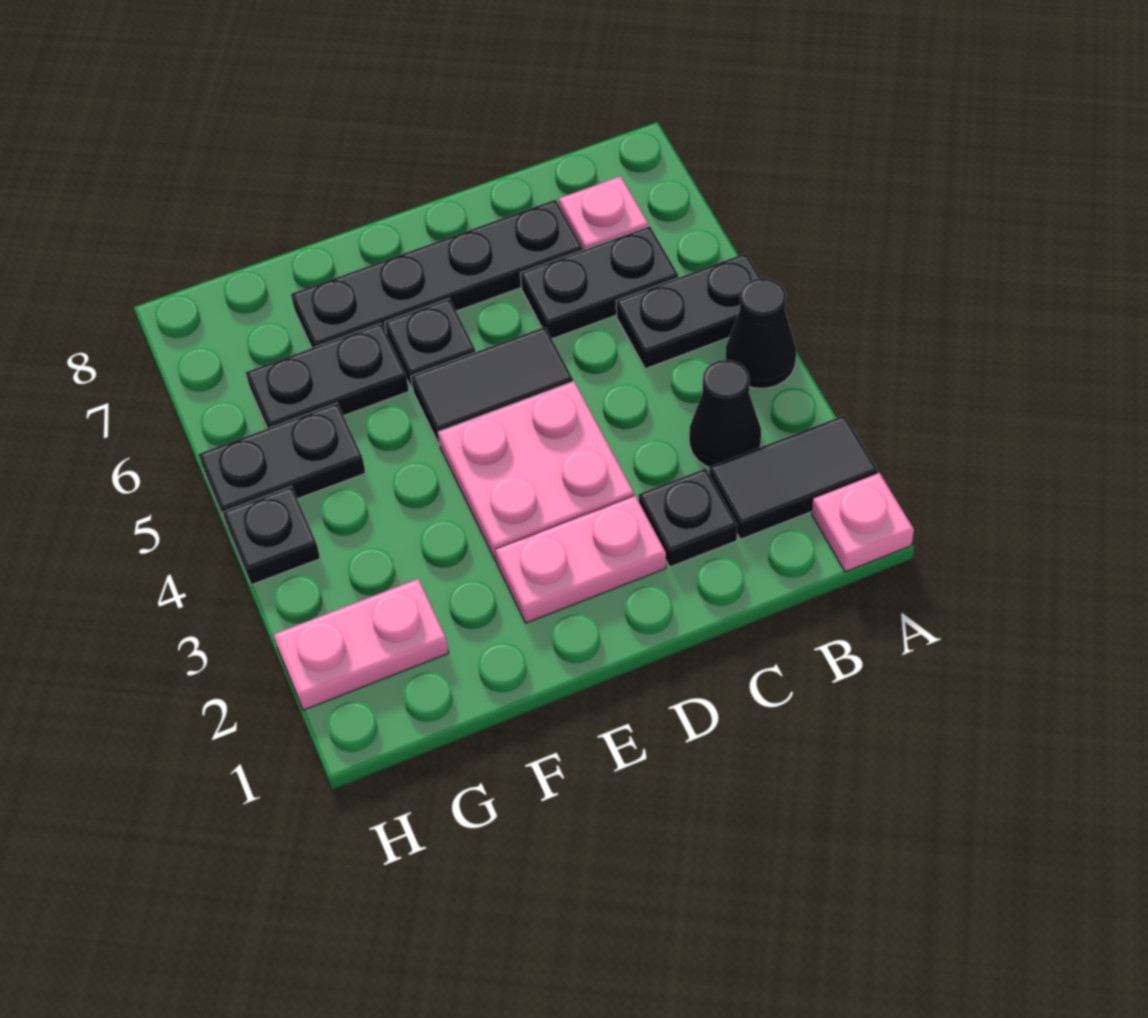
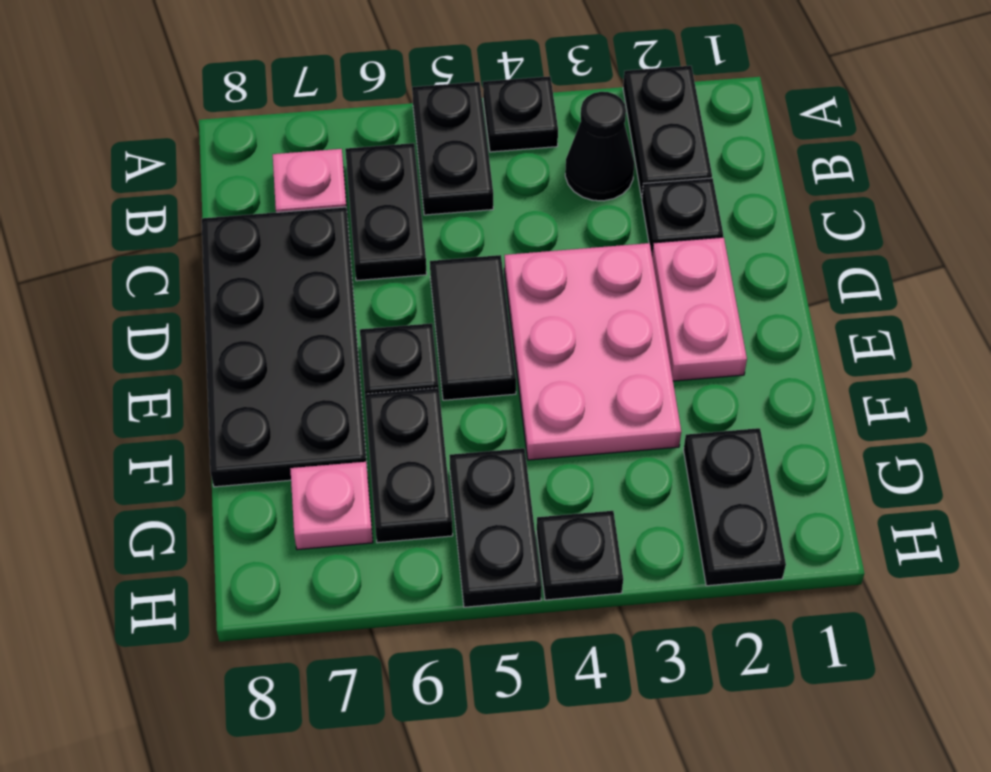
pink 1x1 plate [812,473,914,572] -> pink 1x1 plate moved to [290,462,373,550]
black 1x2 tile [709,415,878,539] -> black 1x2 plate [623,66,712,198]
black 1x1 cone [726,278,796,388] -> black 1x1 plate [483,76,558,152]
black 1x4 plate [291,200,583,348] -> black 2x4 plate [202,207,367,487]
pink 2x2 plate [438,381,634,562] -> pink 2x3 plate [504,243,681,460]
pink 1x2 plate [274,579,449,710] -> black 1x2 plate [684,428,786,586]

